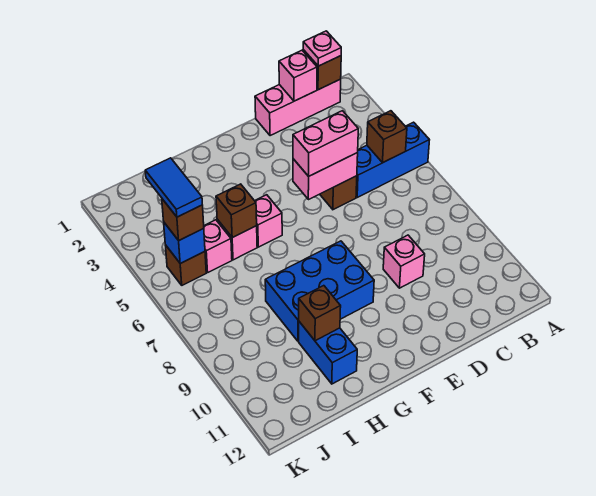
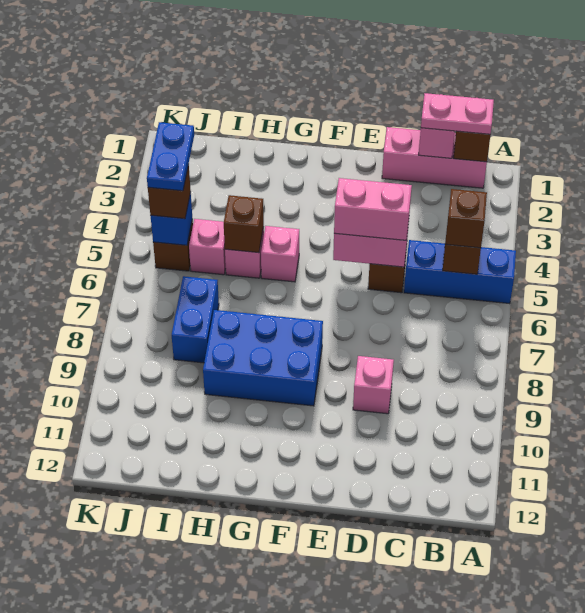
pink 1x1 plate [303,31,341,66] -> pink 1x2 plate [421,93,494,134]
blue 1x2 brick [299,322,357,384] -> blue 1x2 brick moved to [172,276,219,363]
brown 1x1 brick [299,286,341,341] -> brown 1x1 brick moved to [445,189,487,248]
blue 1x2 tile [145,158,202,217] -> blue 1x2 plate [147,122,194,191]

